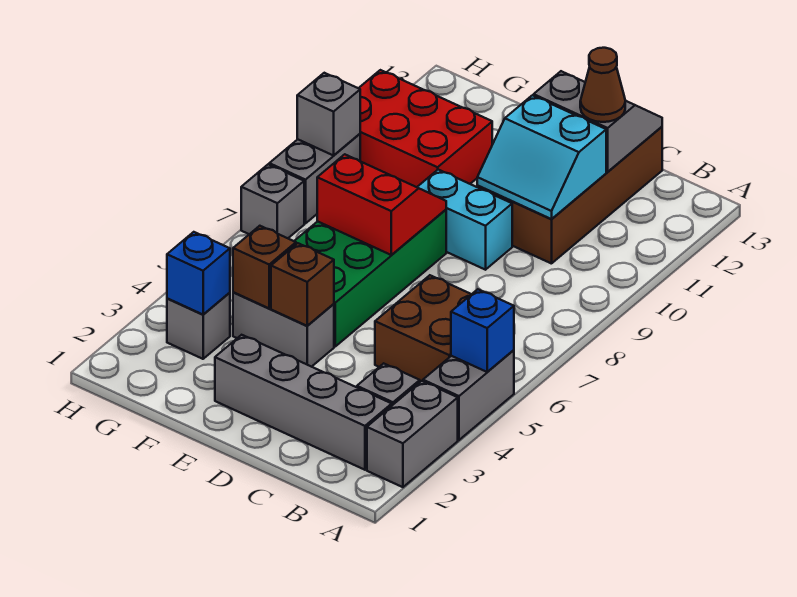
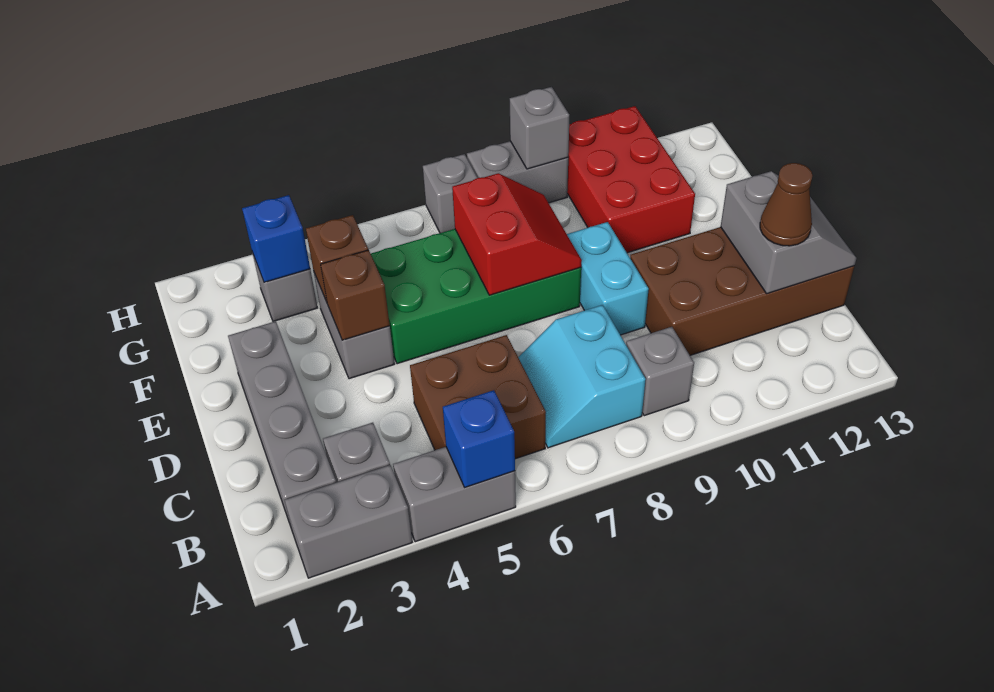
none -> grey 1x1 brick [626,327,694,416]
cyan 2x2 slope [477,95,606,219] -> cyan 2x2 slope moved to [518,305,646,448]

